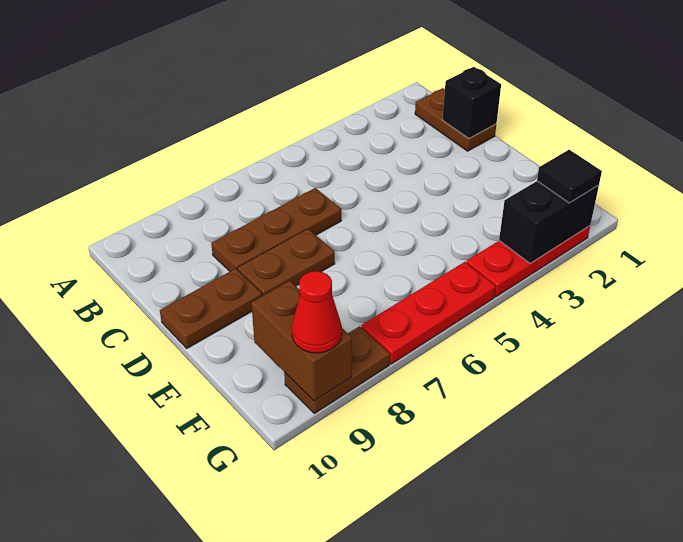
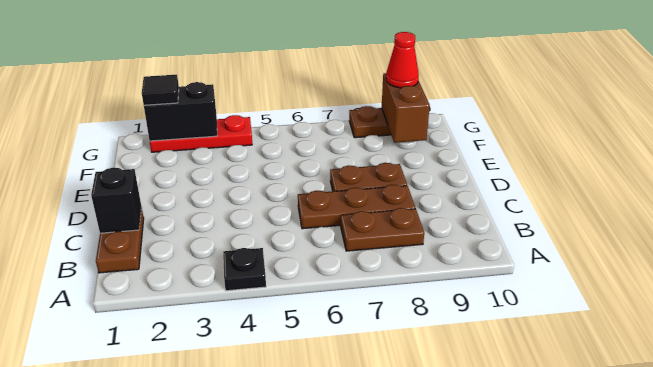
none -> black 1x1 plate [223,248,266,291]
brown 1x2 plate [160,269,262,348] -> brown 1x2 plate moved to [341,208,424,251]
red 1x3 plate [361,262,496,364] -> none

